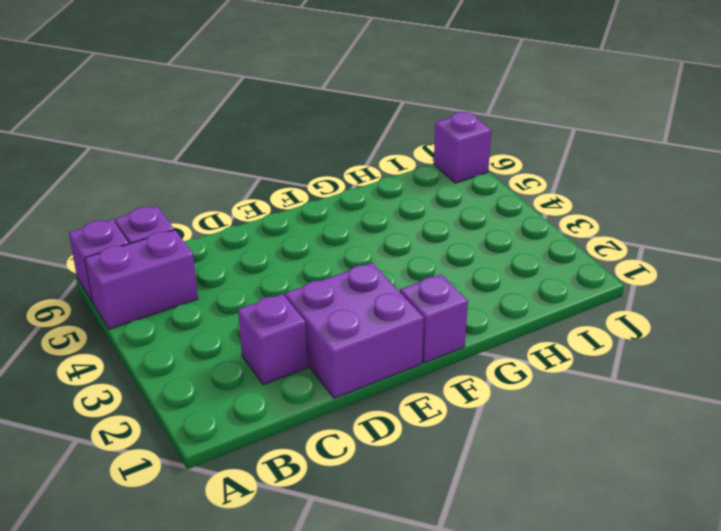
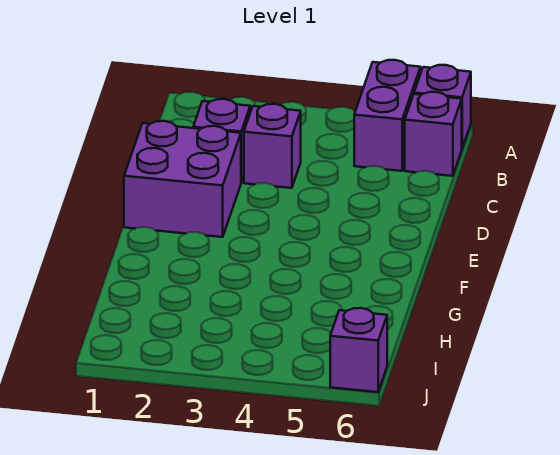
purple 1x1 brick [400,275,468,363] -> purple 1x1 brick moved to [244,104,301,188]

